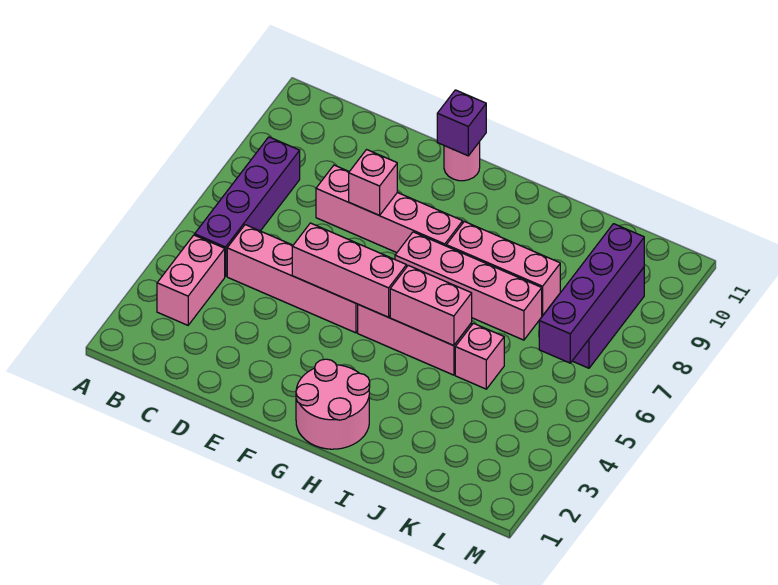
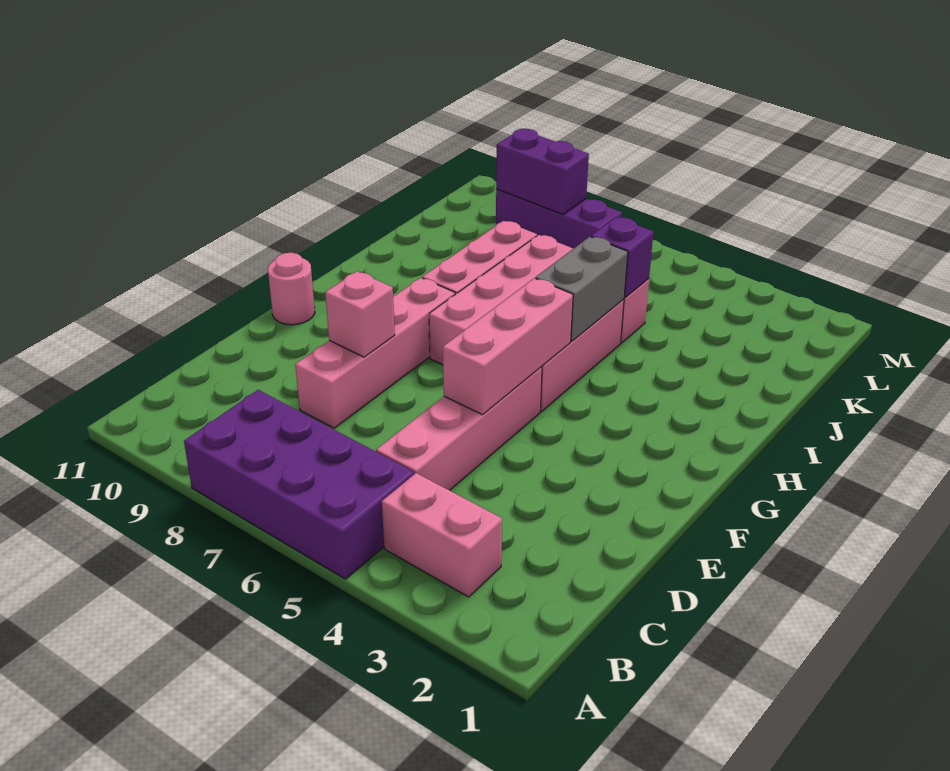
purple 1x4 brick [195,137,300,276] -> purple 2x4 brick [184,390,414,579]
purple 1x1 brick [437,90,486,156] -> purple 1x1 brick moved to [591,217,653,298]
pink 2x2 round brick [296,359,370,449] -> none
pink 1x2 brick [390,265,472,346] -> grey 1x2 brick [536,237,628,341]
purple 1x4 brick [539,224,644,363] -> purple 1x2 brick [496,129,589,214]

